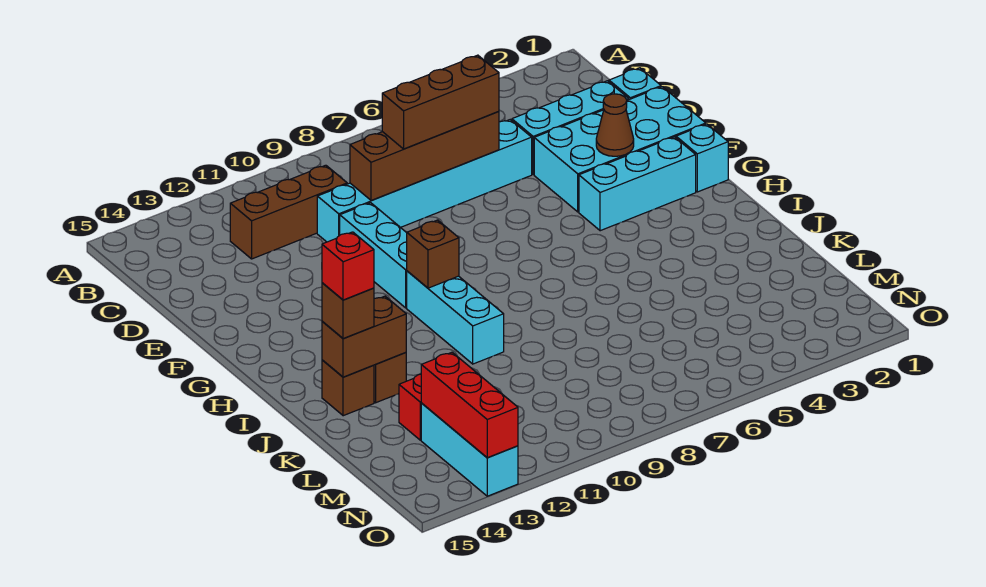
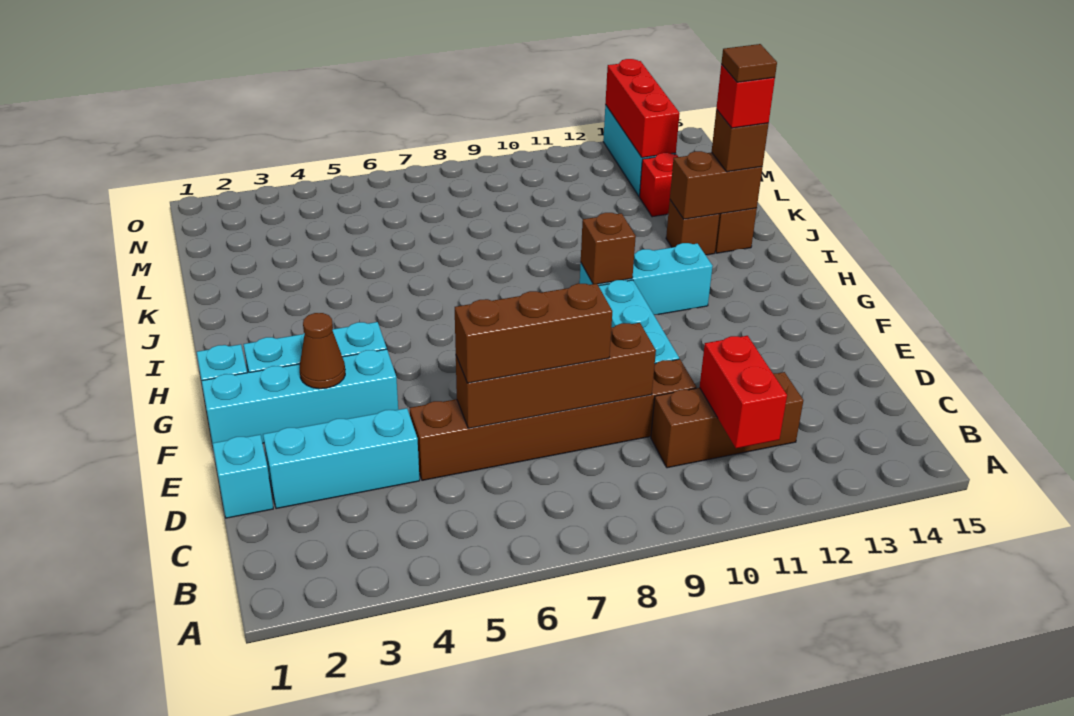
none -> red 1x2 brick [699,336,787,448]
cyan 1x6 brick [317,120,532,242] -> brown 1x6 brick [410,359,696,480]
cyan 2x4 brick [534,87,706,212] -> cyan 1x4 brick [202,349,398,443]
cyan 1x3 brick [407,271,504,364] -> cyan 1x3 brick turned to [580,243,713,315]
none -> brown 1x1 tile [721,44,777,82]

